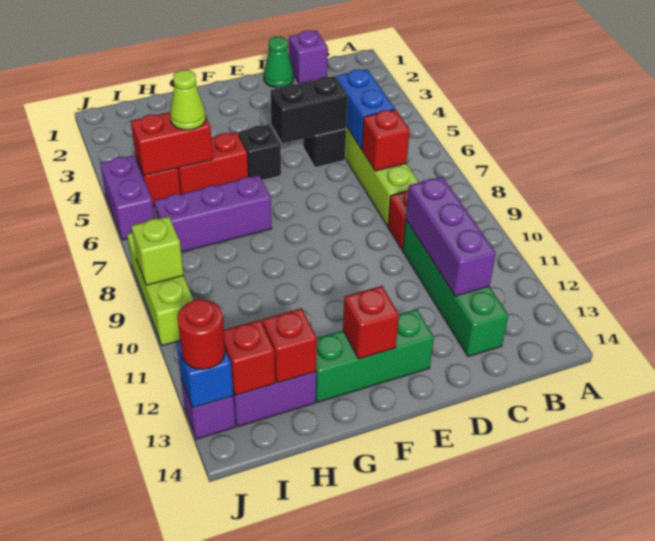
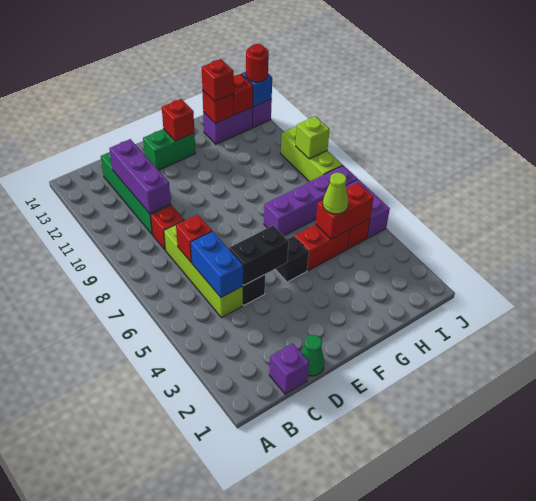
green 1x3 brick [316,309,434,402] -> green 1x2 brick [143,129,196,170]
purple 1x3 brick [155,175,272,252] -> purple 1x4 brick [264,165,358,236]
none -> red 1x1 brick [202,59,234,101]

